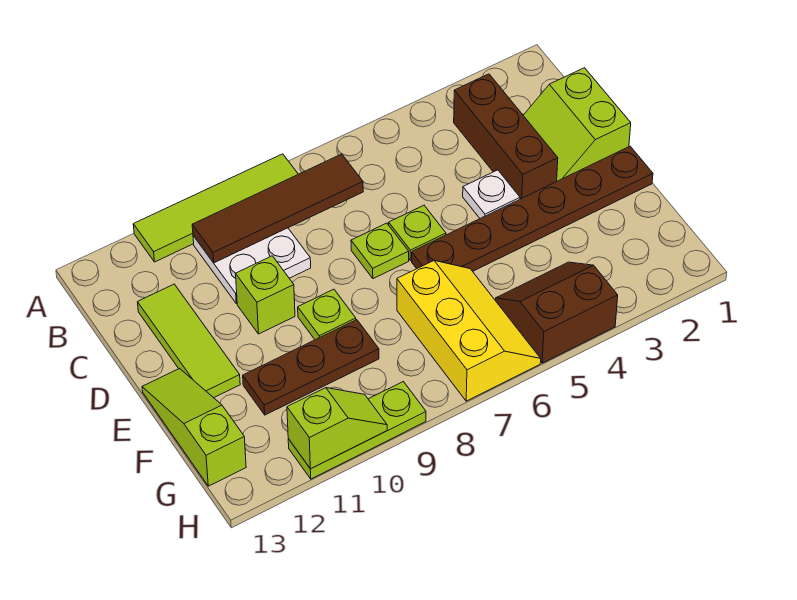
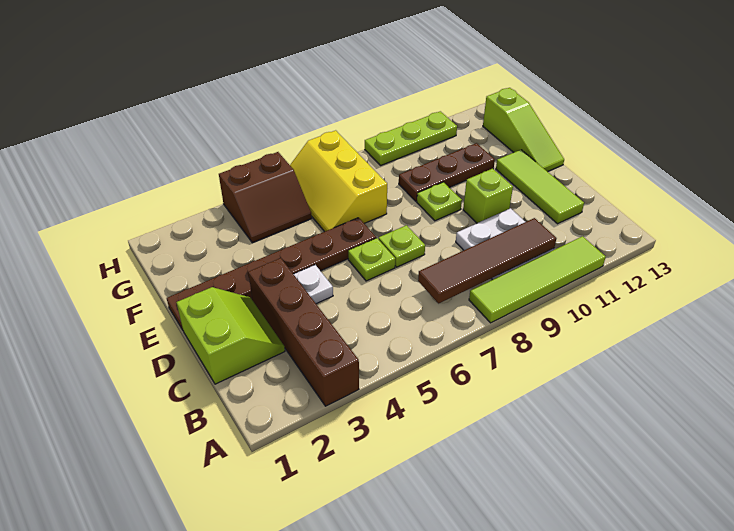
brown 1x3 brick [454,74,558,199] -> brown 1x4 brick [248,258,359,406]
lime 1x2 slope [287,388,387,469] -> none

